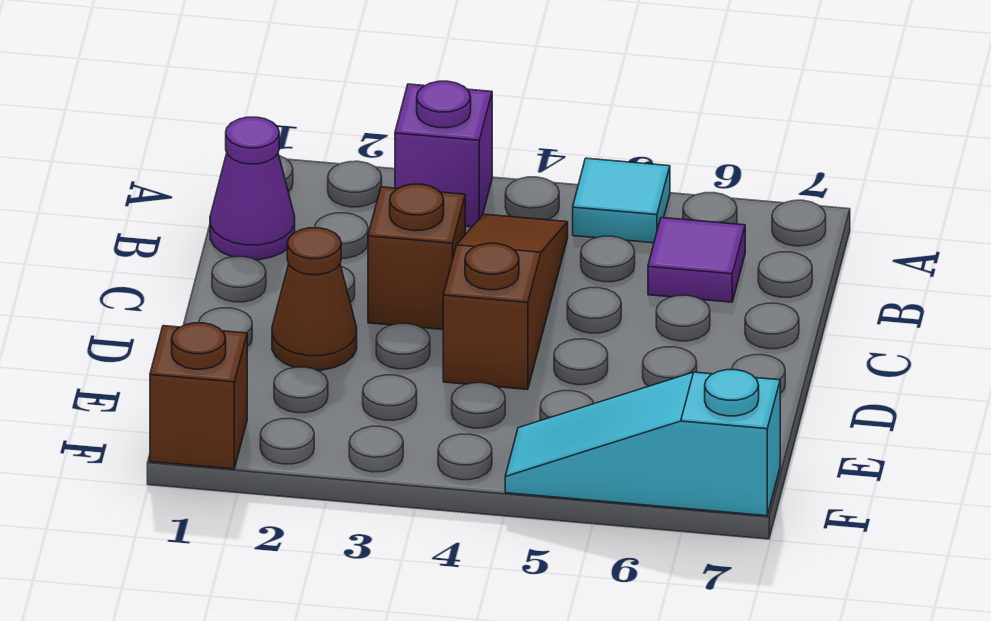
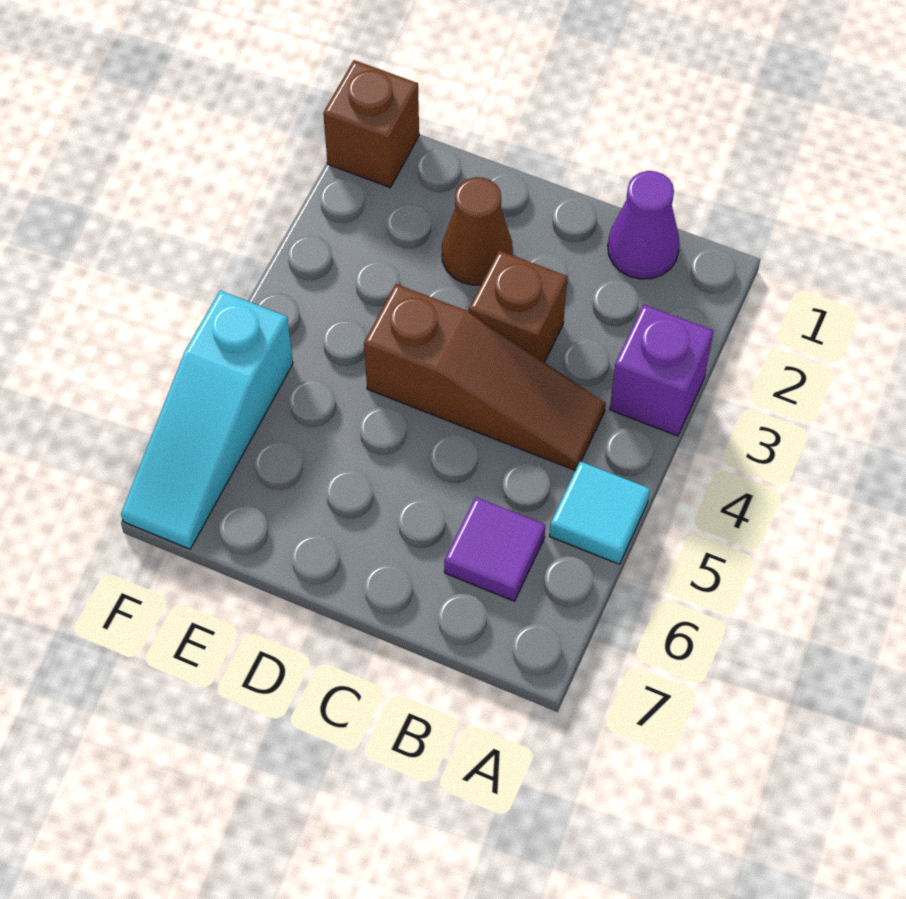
cyan 1x3 slope [505,370,780,516] -> cyan 1x3 slope turned to [121,291,293,549]

